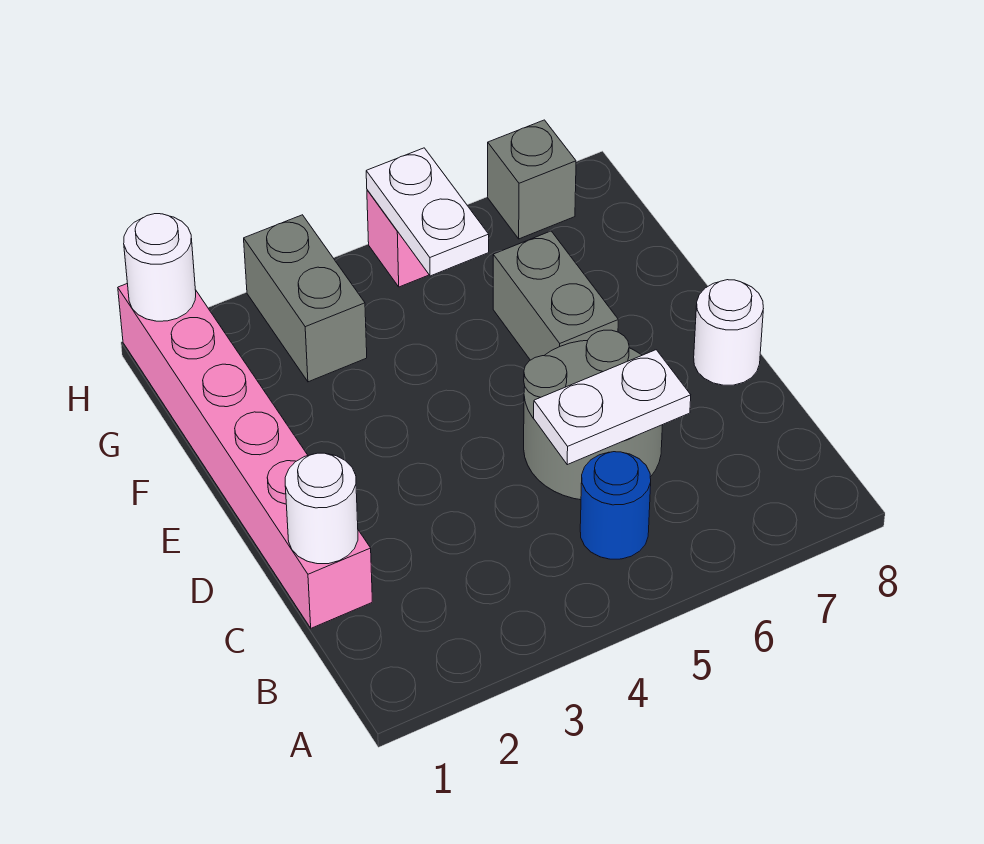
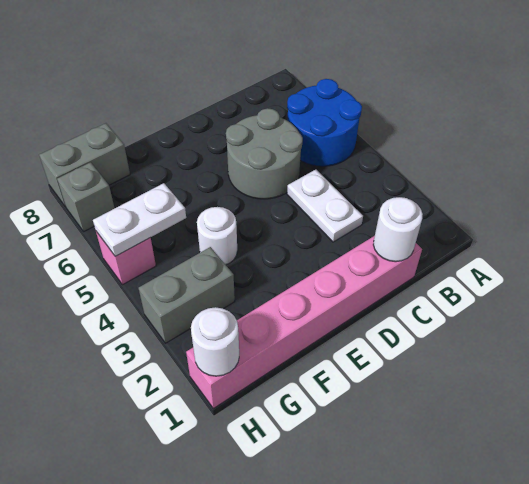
blue 1x1 round brick [580,452,651,559] -> blue 2x2 round brick [287,79,362,166]
white 1x2 plate [534,350,691,465] -> white 1x2 plate moved to [287,170,363,242]
white 1x1 round brick [694,280,764,385] -> white 1x1 round brick moved to [197,207,237,265]
grey 1x2 brick [493,231,618,360] -> grey 1x2 brick moved to [39,123,130,207]

